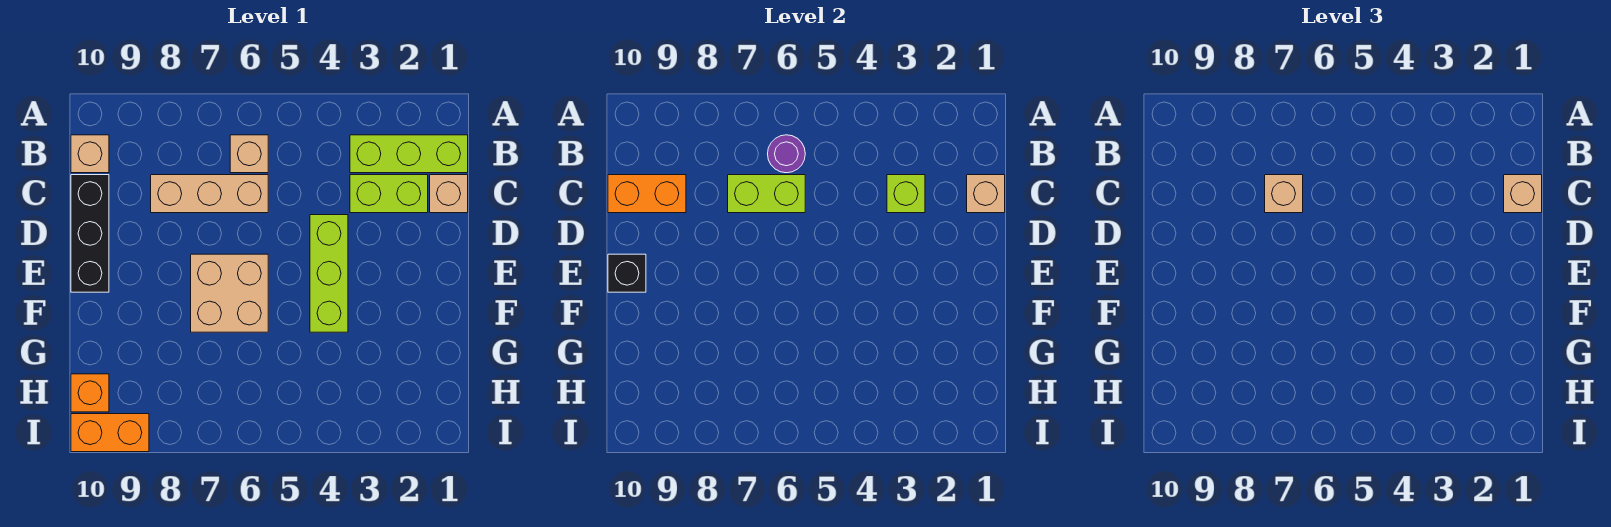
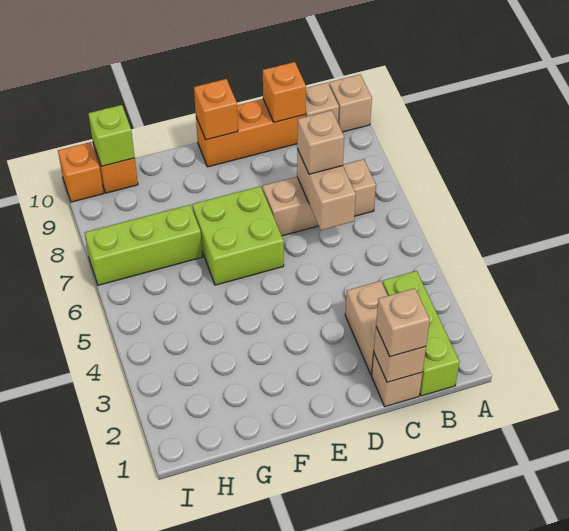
tan 1x1 brick [230,135,268,173] -> tan 1x1 brick moved to [329,74,372,132]
purple 1x1 round brick [768,135,805,173] -> none
lime 1x2 brick [350,175,428,213] -> tan 1x2 brick [345,281,388,375]
lime 1x1 brick [887,175,925,213] -> lime 1x1 brick moved to [88,105,135,166]
tan 1x3 brick [151,175,268,213] -> tan 1x3 brick turned to [262,159,376,236]
lime 1x2 brick [728,175,805,213] -> tan 1x2 brick [297,149,356,230]
orange 1x2 brick [608,175,686,213] -> orange 1x1 brick [263,62,306,122]
black 1x3 brick [71,175,109,292] -> orange 1x3 brick [196,99,306,167]
lime 1x3 brick [310,215,348,332] -> lime 1x3 brick moved to [85,205,203,285]
tan 2x2 brick [191,254,268,332] -> lime 2x2 brick [192,186,284,285]
black 1x1 brick [608,254,646,292] -> orange 1x1 brick [194,79,238,140]
orange 1x2 brick [71,414,149,452] -> orange 1x1 brick [58,142,104,202]

